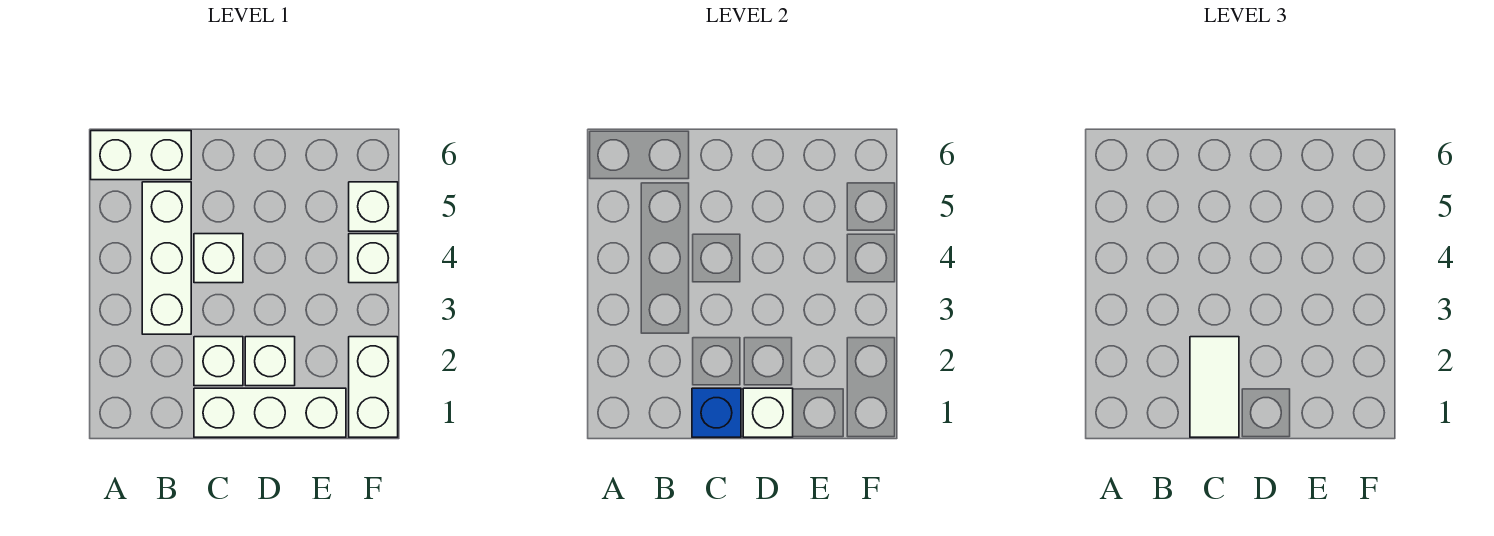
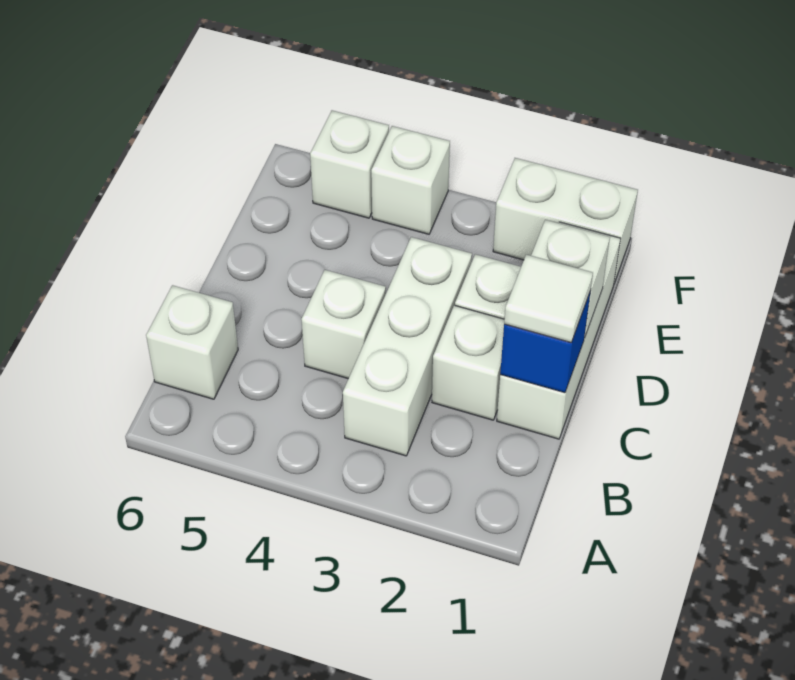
white 1x2 brick [91,131,191,180] -> white 1x1 brick [146,285,238,399]
white 1x3 brick [142,182,191,334] -> white 1x3 brick turned to [343,237,472,456]
white 1x2 tile [1190,337,1239,437] -> white 1x1 tile [504,255,593,343]

